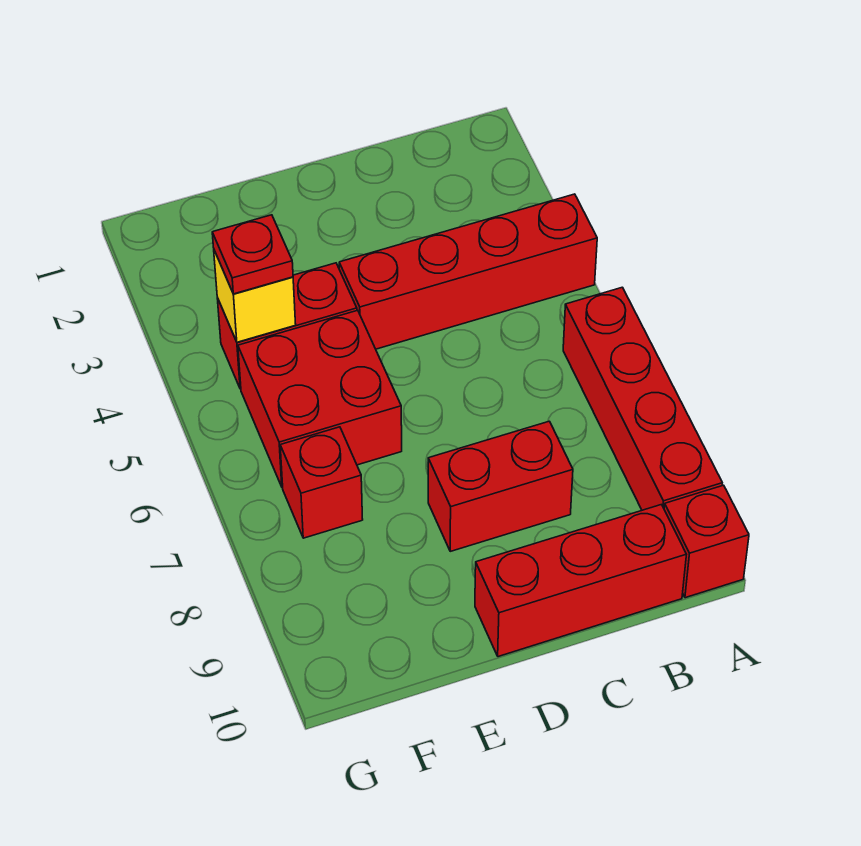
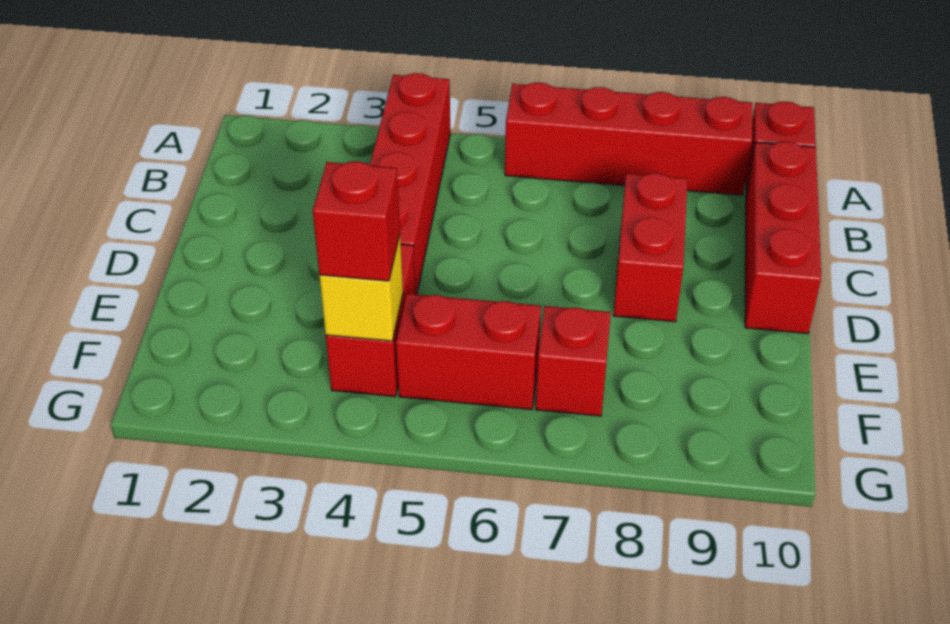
red 2x2 brick [238,310,402,487] -> red 1x2 brick [396,294,541,410]
red 1x1 plate [212,215,293,294] -> red 1x1 brick [313,162,400,281]

